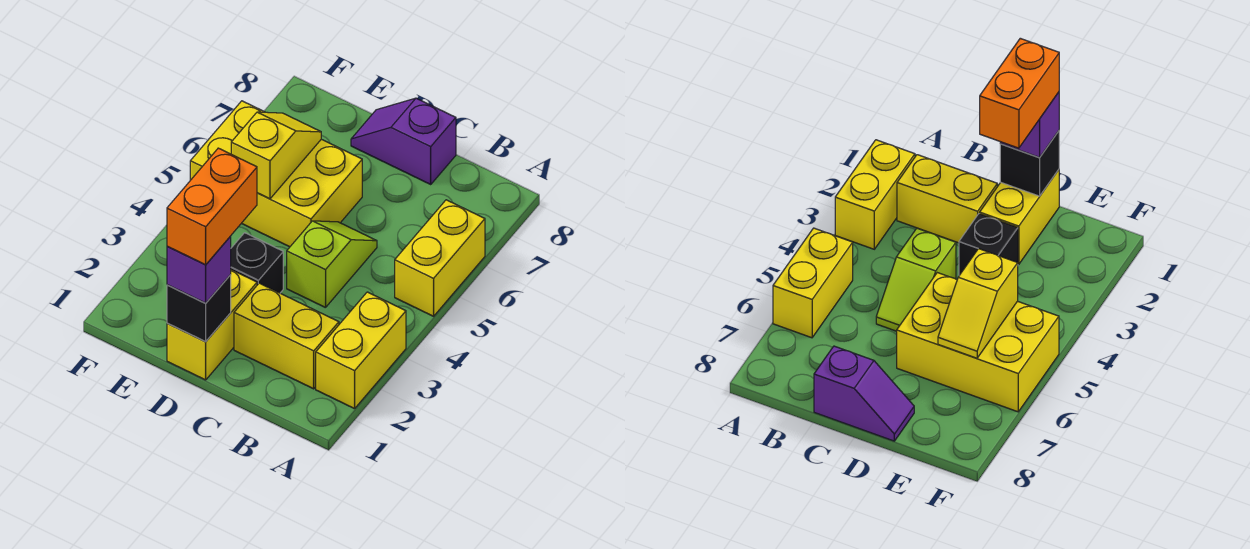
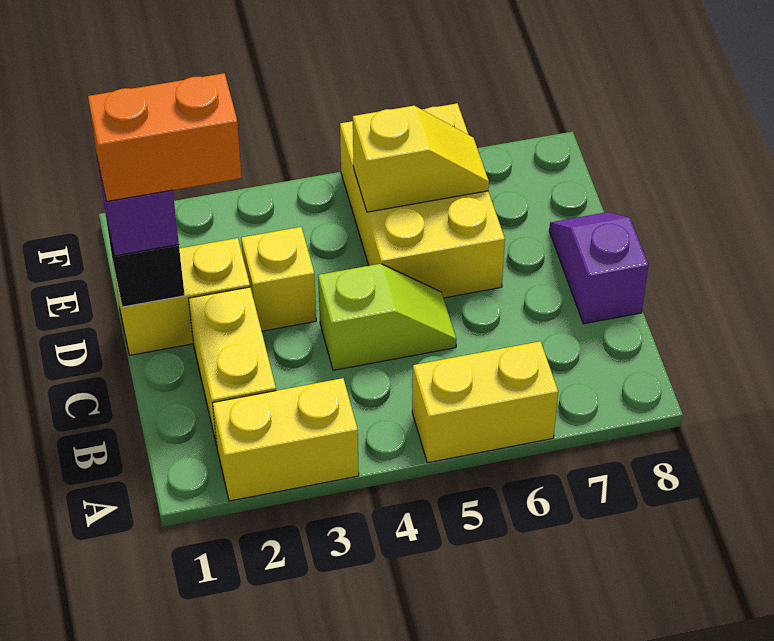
black 1x1 brick [231,233,283,293] -> yellow 1x1 brick [241,227,316,331]

